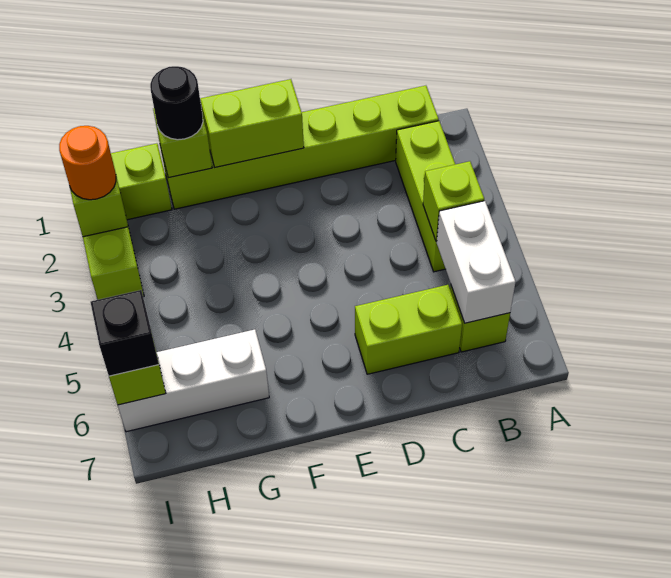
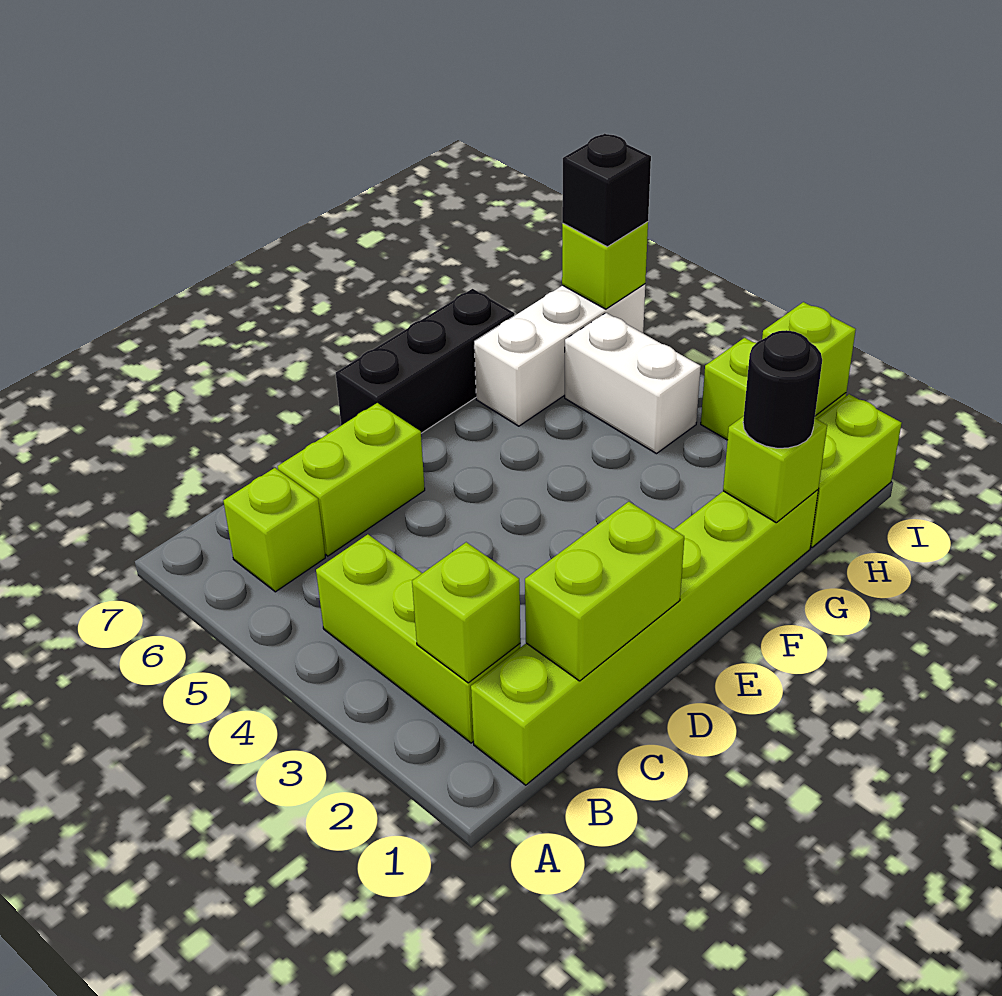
lime 1x1 brick [423,161,484,241] -> lime 1x1 brick moved to [412,542,521,683]
white 1x2 brick [436,201,516,323] -> white 1x2 brick moved to [565,313,701,454]
lime 1x2 brick [200,79,304,167] -> lime 1x2 brick moved to [525,502,684,681]
none -> black 1x3 brick [336,289,515,433]
orange 1x1 round brick [59,126,116,200] -> none

